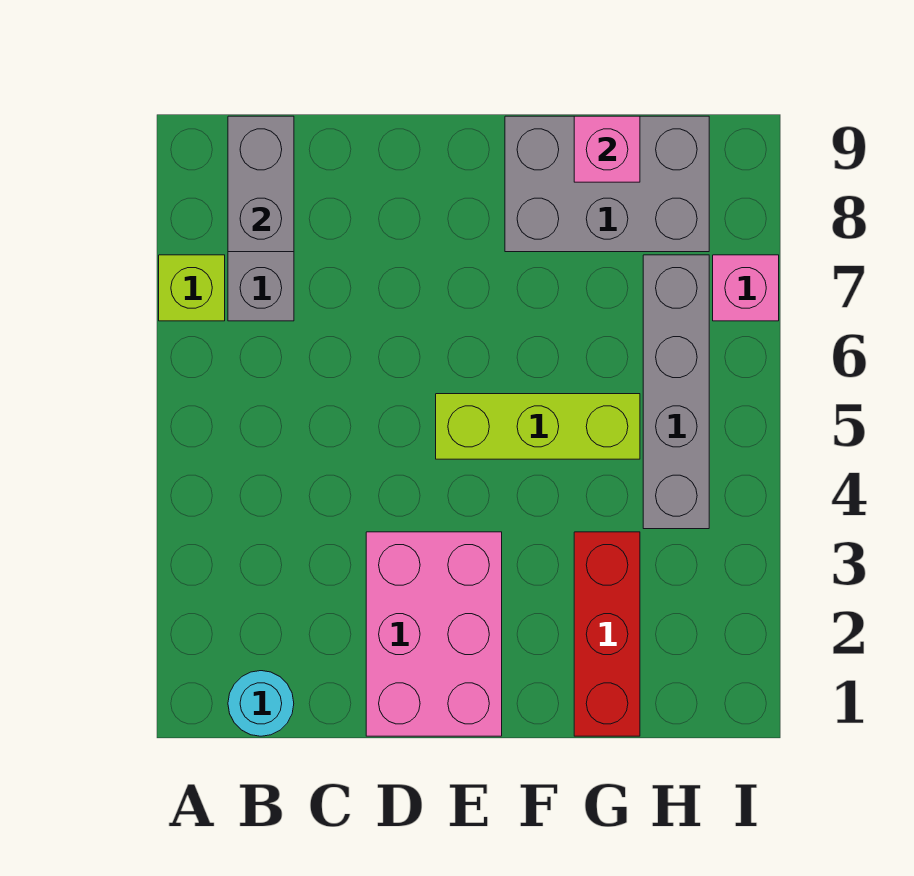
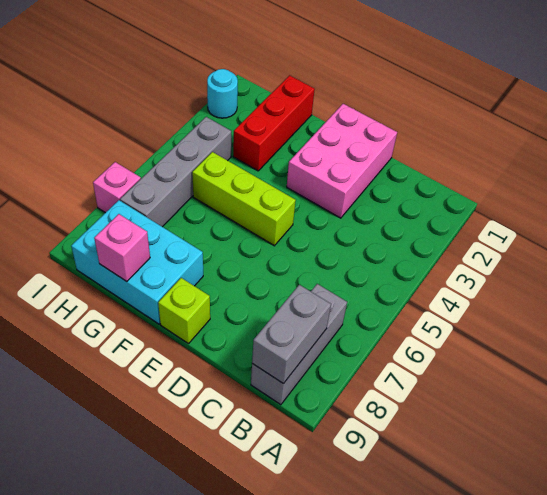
lime 1x1 brick [159,255,225,321] -> lime 1x1 brick moved to [158,278,210,344]
cyan 1x1 round brick [228,671,294,736] -> cyan 1x1 round brick moved to [207,69,238,118]
grey 2x3 brick [505,116,709,252] -> cyan 2x3 brick [71,200,203,324]

